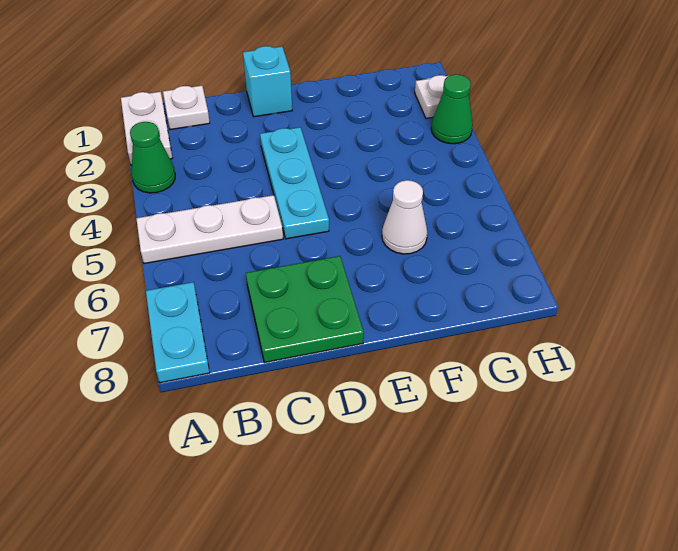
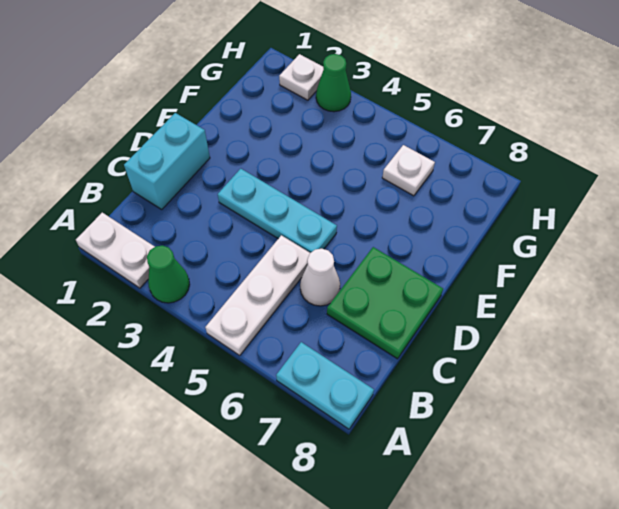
white 1x1 plate [163,86,210,130] -> white 1x1 plate moved to [382,145,435,196]
cyan 1x1 brick [243,46,292,117] -> cyan 1x2 brick [124,113,210,209]
white 1x1 cone [382,180,427,254] -> white 1x1 cone moved to [300,249,340,306]

